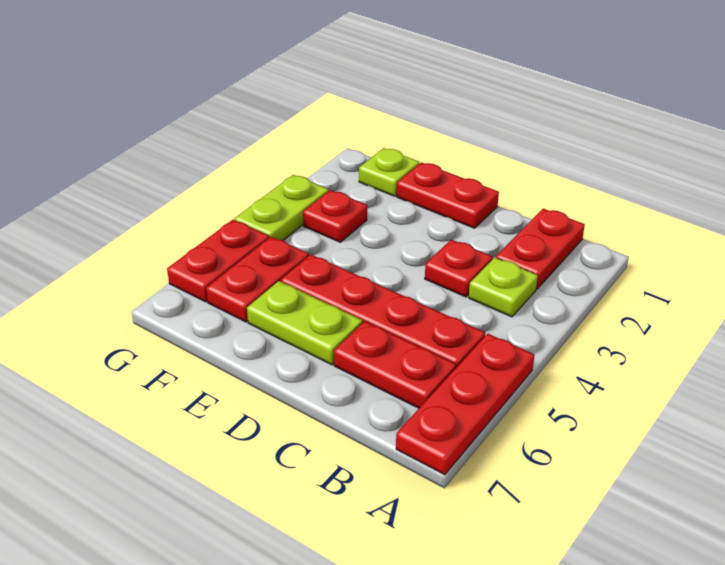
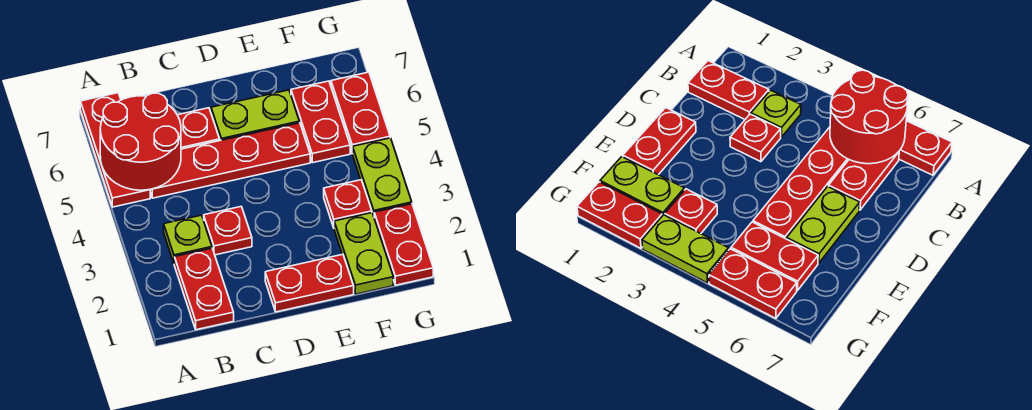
none -> red 2x2 round brick [100,93,181,190]
lime 1x1 plate [359,148,419,196] -> lime 1x2 plate [334,213,393,294]
none -> red 1x2 plate [374,204,433,285]

